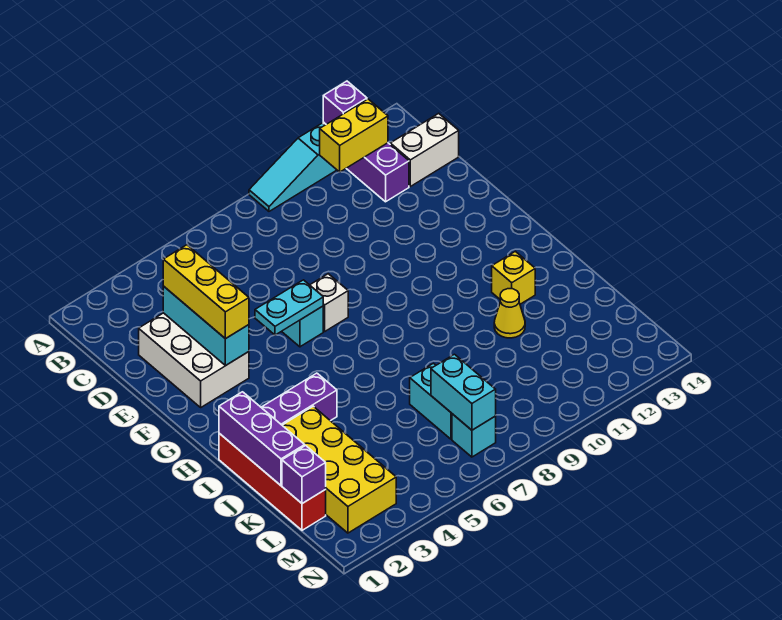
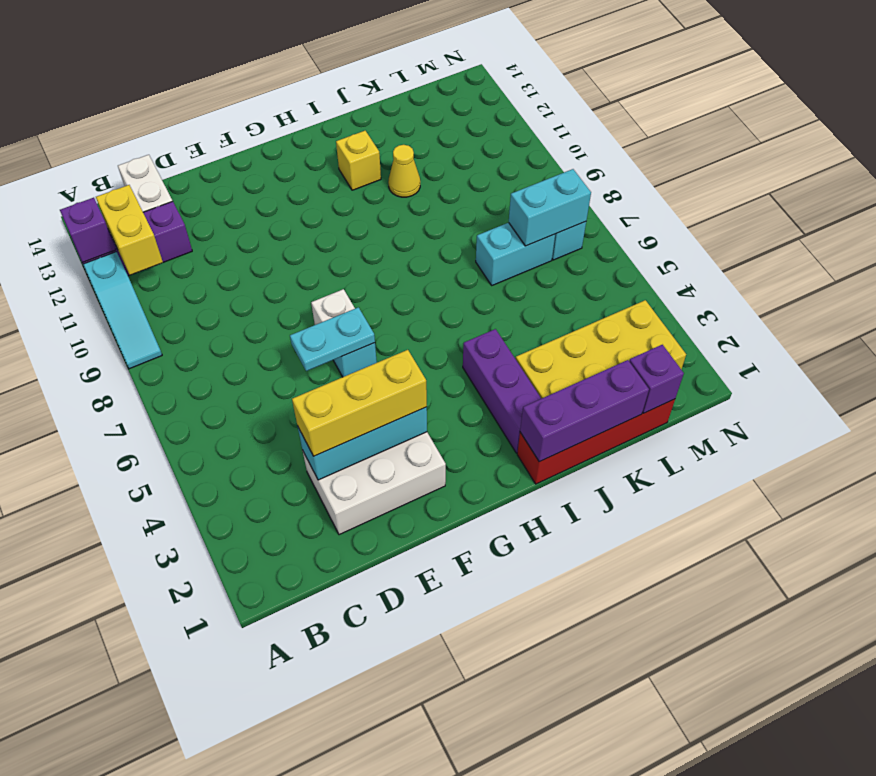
cyan 1x2 plate [255,280,323,335] -> cyan 1x2 plate turned to [290,307,375,371]

